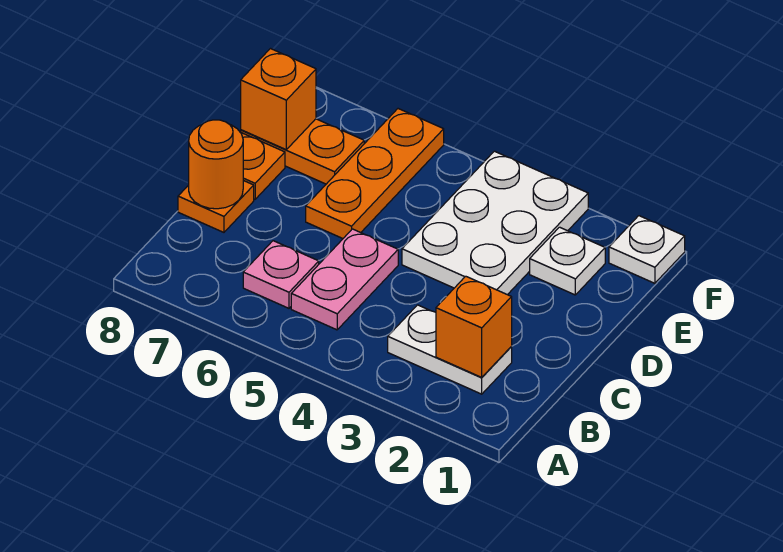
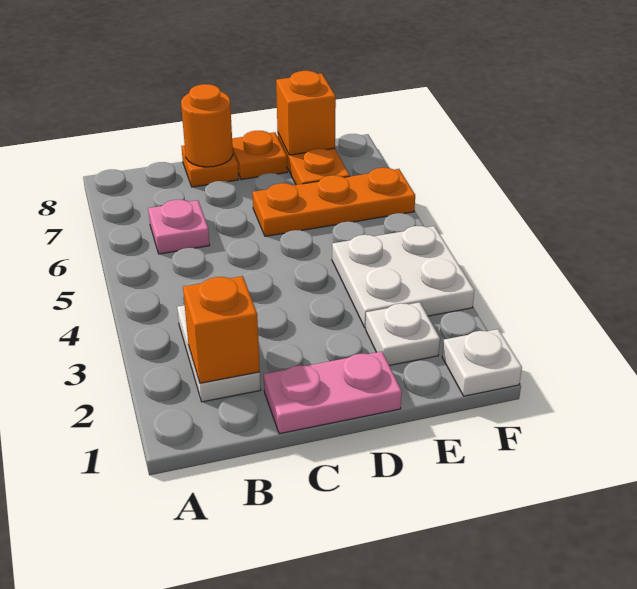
pink 1x2 plate [291,229,398,330] -> pink 1x2 plate moved to [264,351,402,434]
white 2x3 plate [402,151,588,295] -> white 2x2 plate [332,226,474,328]

